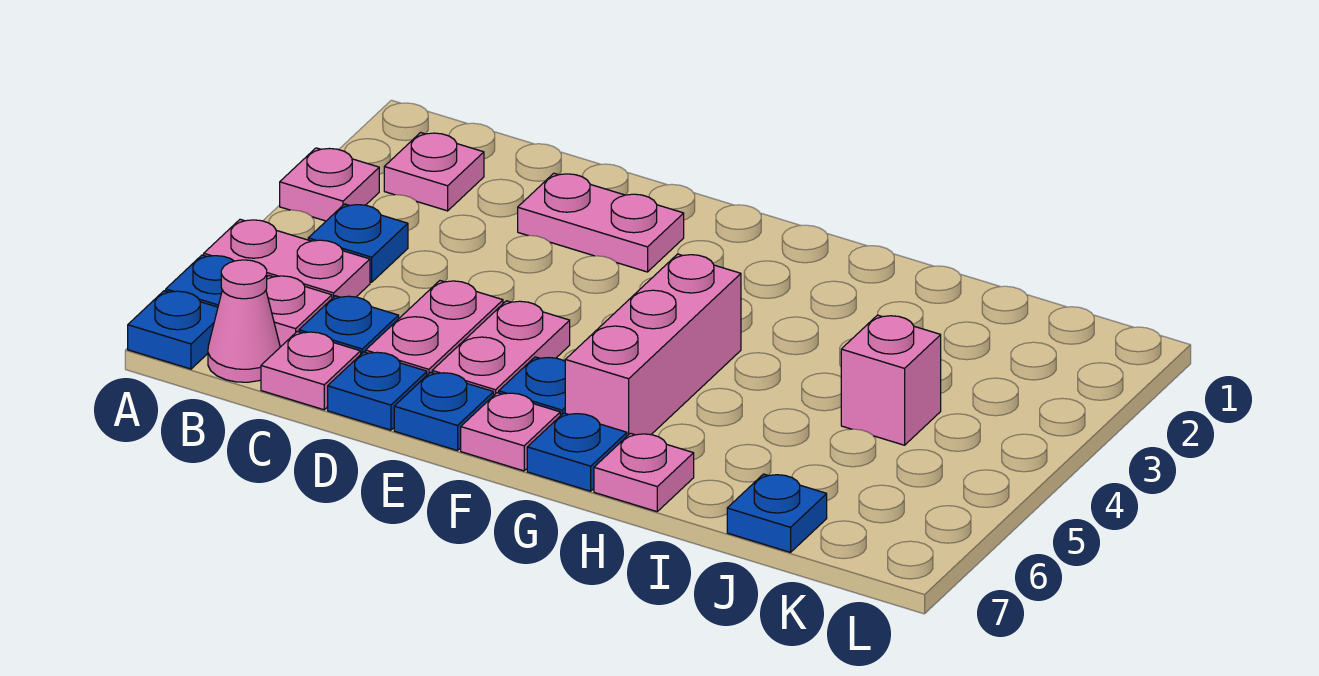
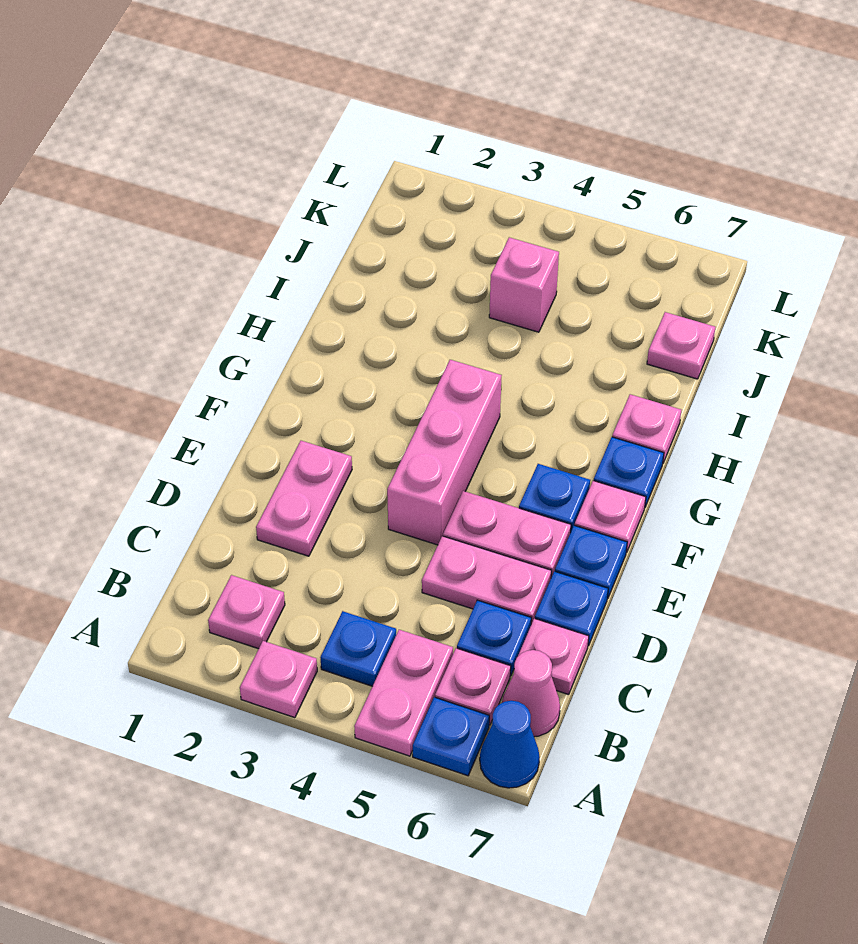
blue 1x1 plate [128,291,218,369] -> blue 1x1 cone [480,701,540,788]
pink 1x3 brick [565,254,741,436] -> pink 1x3 brick turned to [387,360,502,545]
blue 1x1 plate [727,474,827,552] -> pink 1x1 plate [647,312,715,379]

